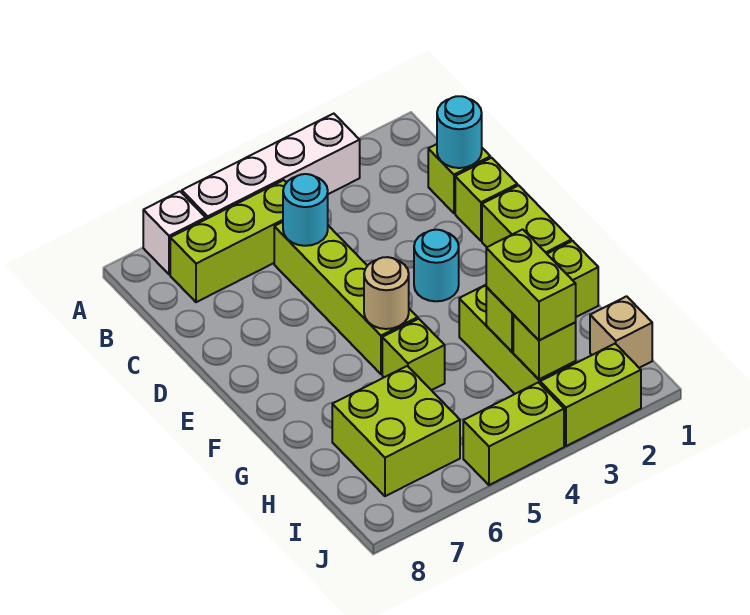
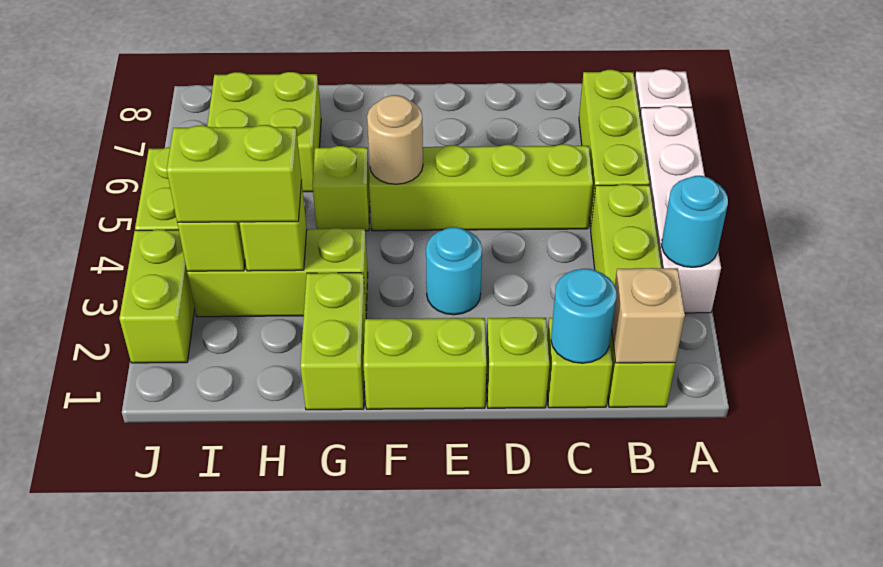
none -> lime 1x4 brick [591,184,675,407]
cyan 1x1 round brick [283,174,328,246] -> cyan 1x1 round brick moved to [662,176,728,267]
tan 1x1 brick [590,296,652,368] -> tan 1x1 brick moved to [612,268,685,363]

